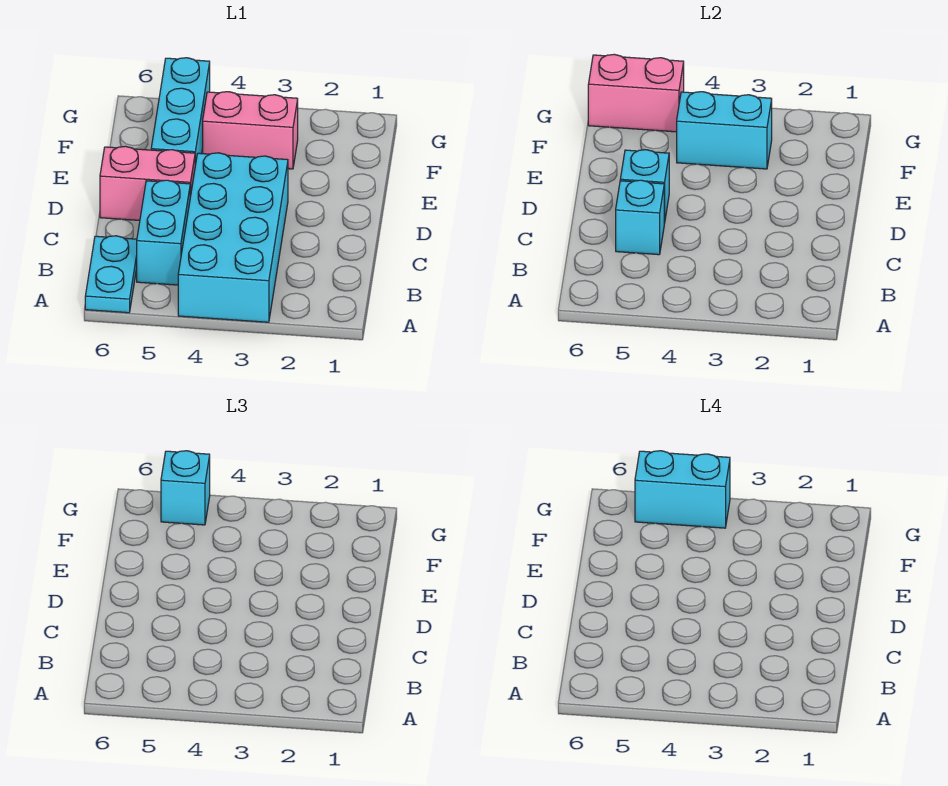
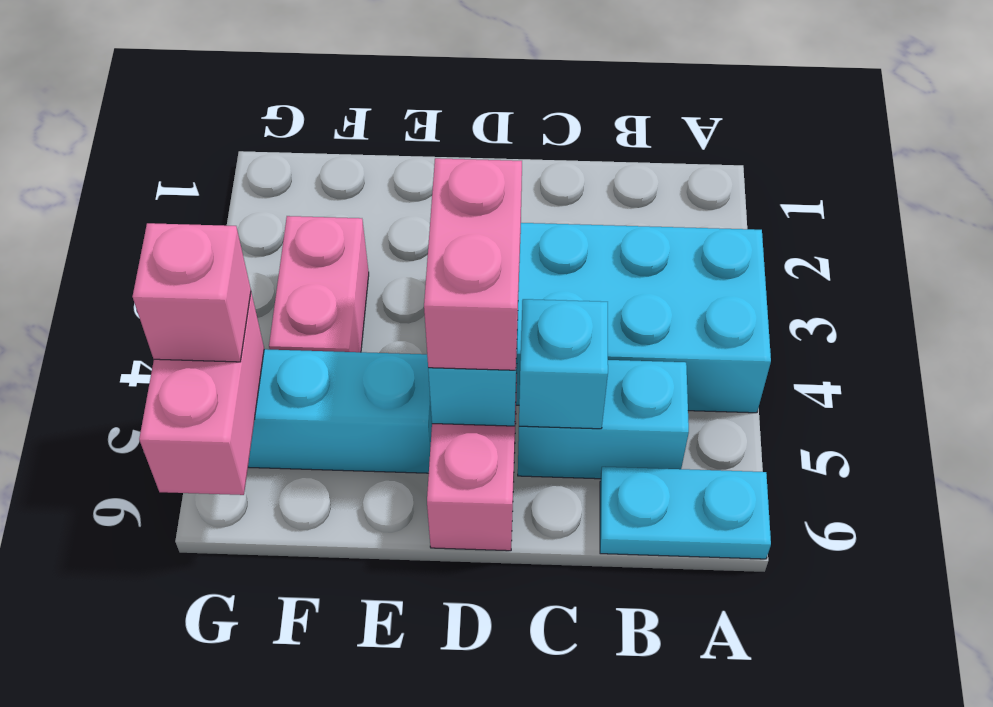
none -> pink 1x2 brick [424,158,522,370]
cyan 1x2 brick [677,92,772,169] -> none
cyan 1x2 brick [635,451,730,528] -> none
cyan 1x1 brick [161,451,210,525] -> pink 1x1 brick [132,223,251,362]

